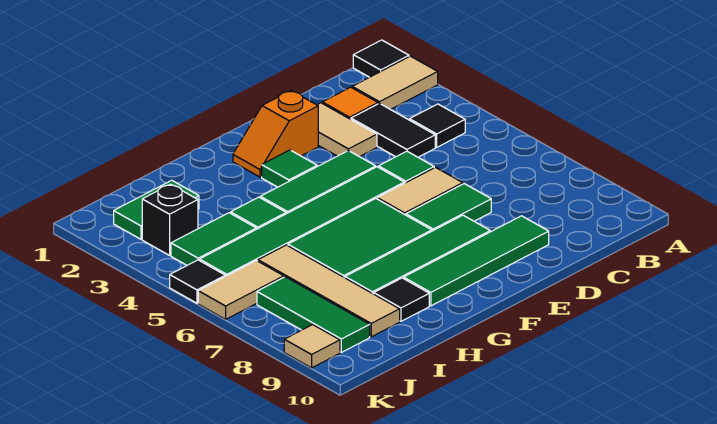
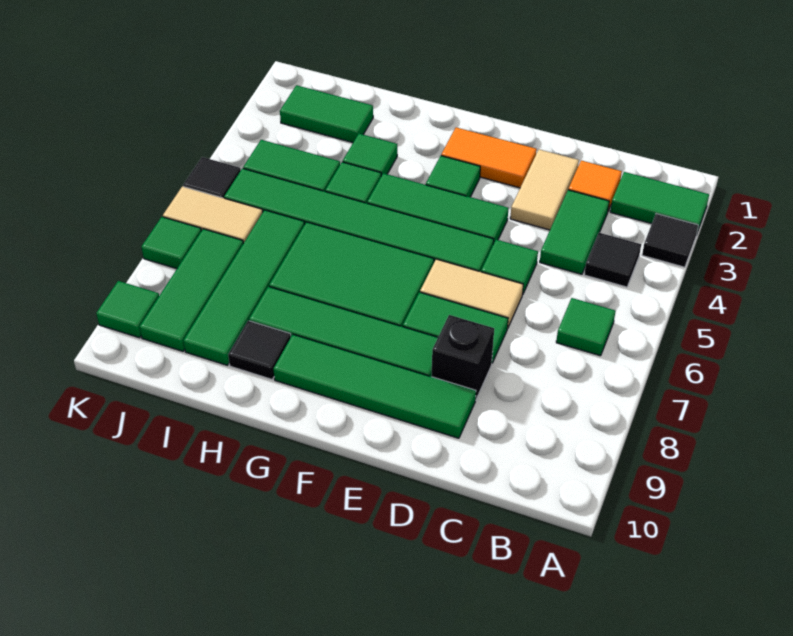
black 1x1 tile [353,40,409,77] -> black 1x1 tile moved to [642,214,698,267]
tan 1x2 tile [352,56,438,110] -> green 1x2 tile [610,172,709,235]
none -> green 1x1 tile [556,298,615,356]
black 1x2 tile [351,103,435,157] -> green 1x2 tile [540,190,609,274]
orange 1x2 slope [233,91,318,177] -> orange 1x2 tile [441,128,537,188]
none -> green 1x1 tile [343,134,397,176]
tan 1x4 tile [258,245,400,337] -> green 1x4 tile [184,210,305,365]
black 1x1 brick [142,184,198,255] -> black 1x1 brick moved to [432,315,494,400]
none -> green 1x1 tile [141,217,201,269]
tan 1x1 tile [284,325,340,368] -> green 1x1 tile [96,281,159,338]

